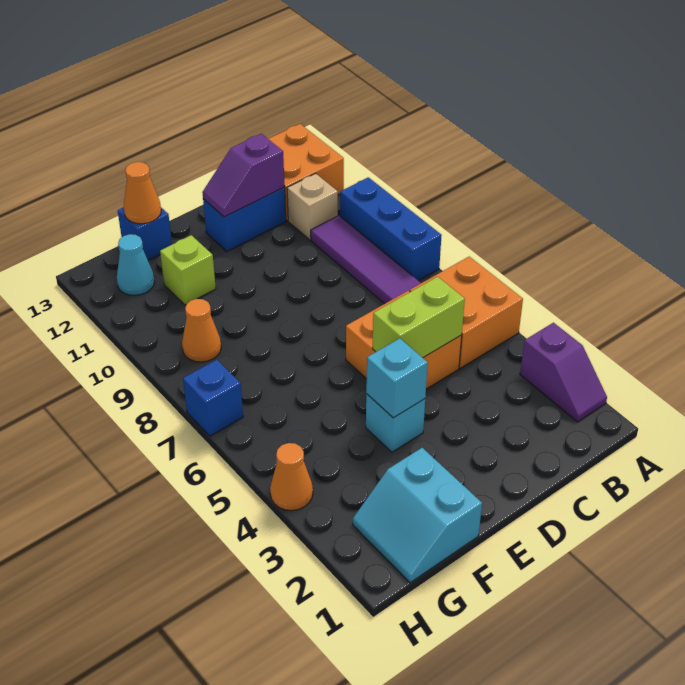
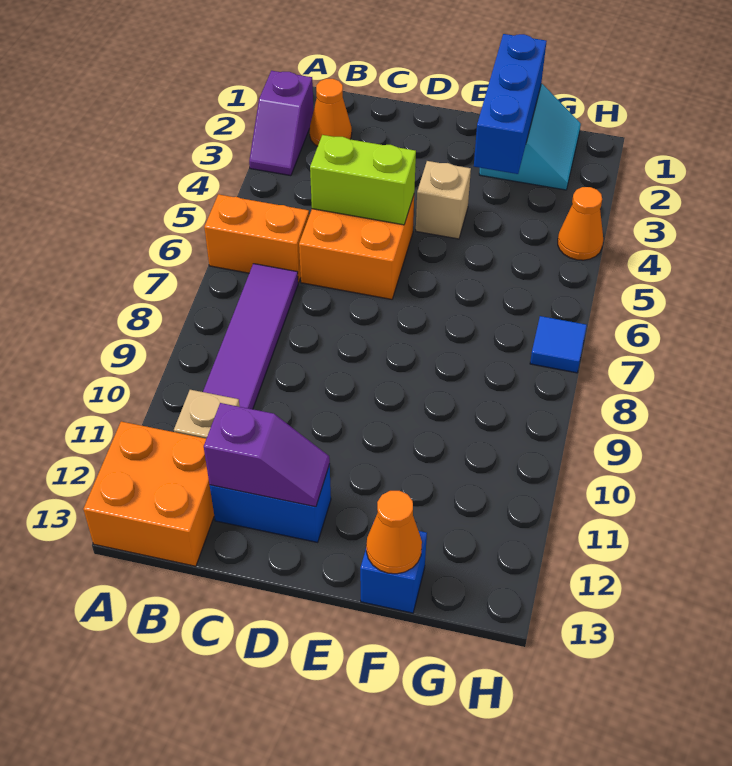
purple 1x2 slope [520,323,607,422] -> purple 1x2 slope turned to [249,71,314,176]
orange 2x2 brick [410,257,523,368] -> orange 1x2 brick [204,194,309,282]
blue 1x3 brick [340,177,442,281] -> blue 1x3 brick moved to [474,34,547,174]
cyan 1x1 brick [366,394,425,452] -> tan 1x1 brick [416,161,471,239]
cyan 1x1 brick [366,338,428,418] -> none
lime 1x1 brick [160,235,216,305] -> none
orange 1x1 cone [182,299,221,362] -> orange 1x1 cone moved to [309,79,352,146]
cyan 1x1 cone [117,234,154,295] -> none
blue 1x1 brick [183,360,243,436] -> blue 1x1 tile [530,316,587,373]

